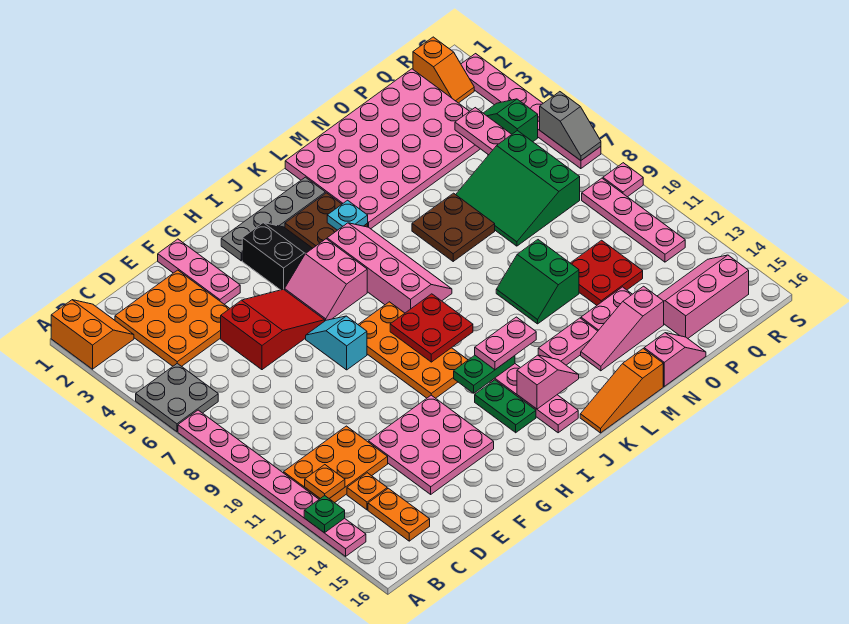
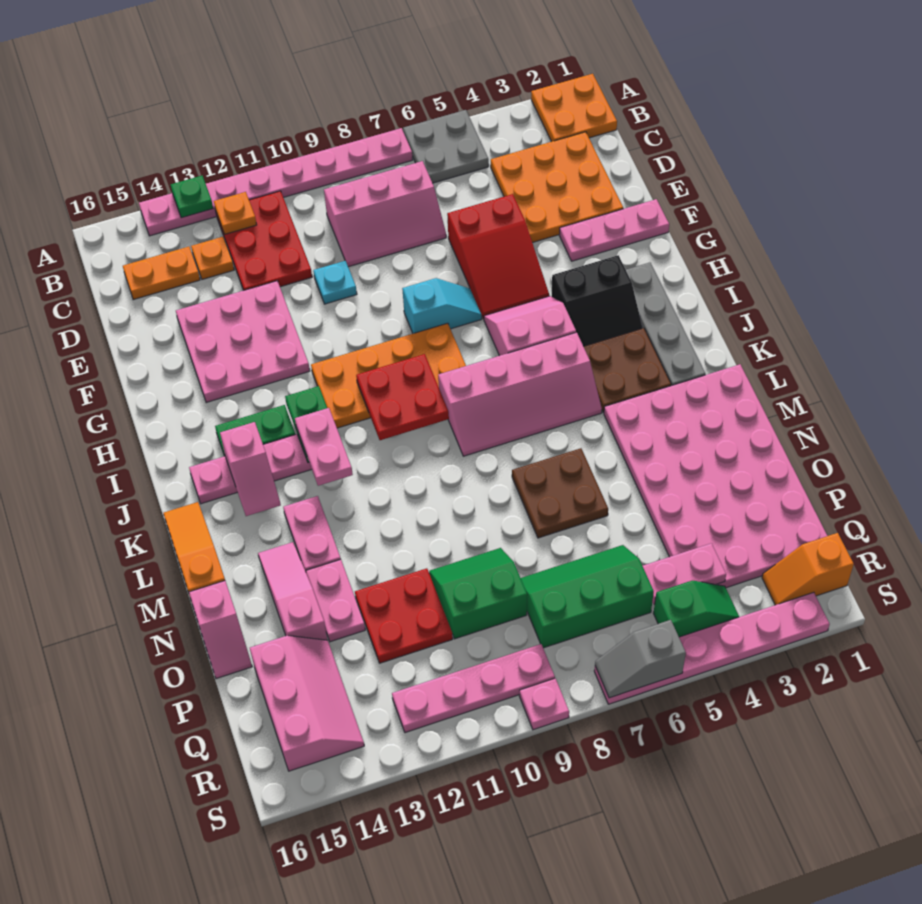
orange 2x2 slope [51,300,134,369] -> orange 2x2 plate [531,74,617,142]
orange 2x3 plate [284,426,388,503] -> red 2x3 plate [216,191,312,290]
none -> pink 2x3 slope [324,161,446,267]
cyan 1x1 plate [327,200,368,230] -> cyan 1x1 plate moved to [313,261,357,304]
green 2x2 slope [496,240,579,324] -> green 2x2 slope moved to [429,548,527,639]
green 3x3 slope [456,131,580,246] -> green 2x3 slope [521,545,654,648]

